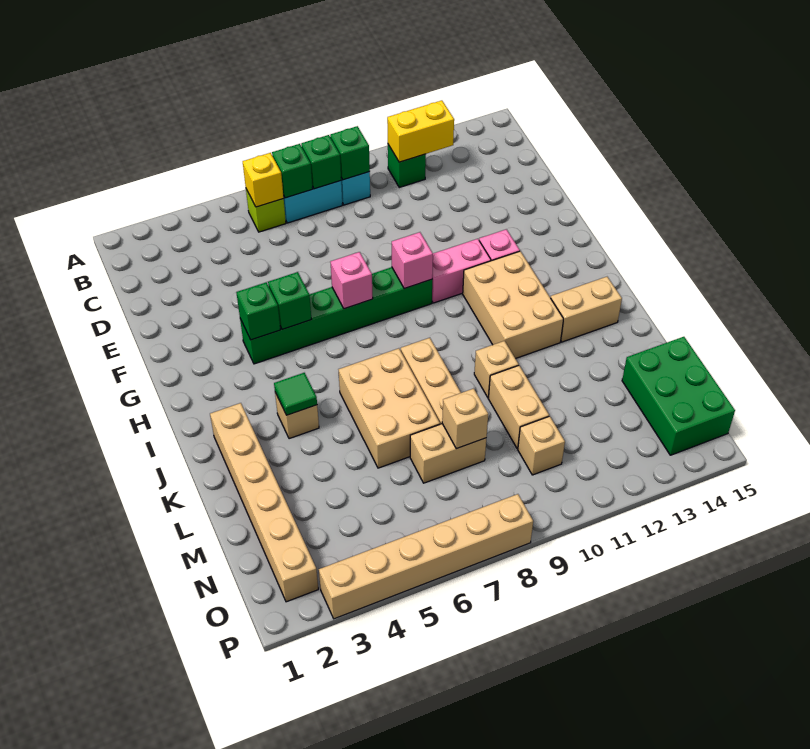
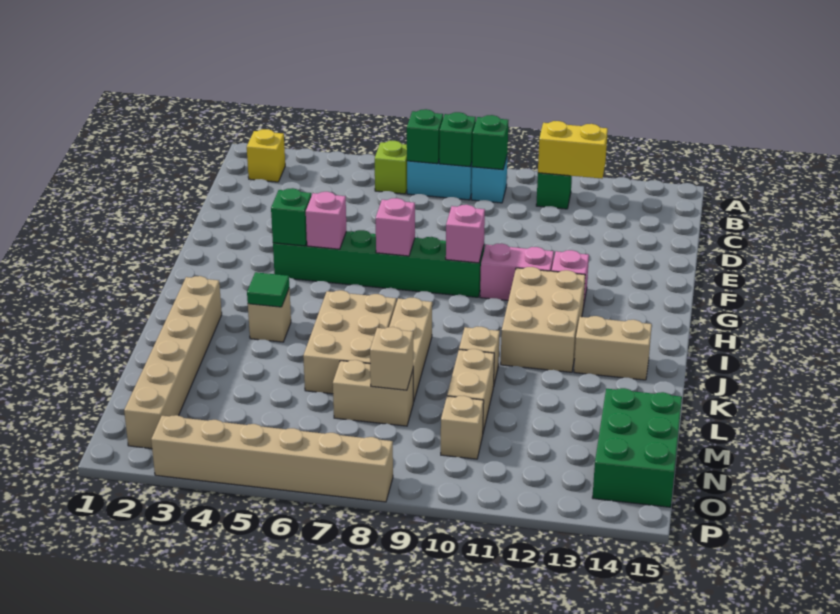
yellow 1x1 brick [243,153,284,207] -> yellow 1x1 brick moved to [247,129,285,182]
green 1x1 brick [268,272,311,329] -> pink 1x1 brick [306,192,347,249]

